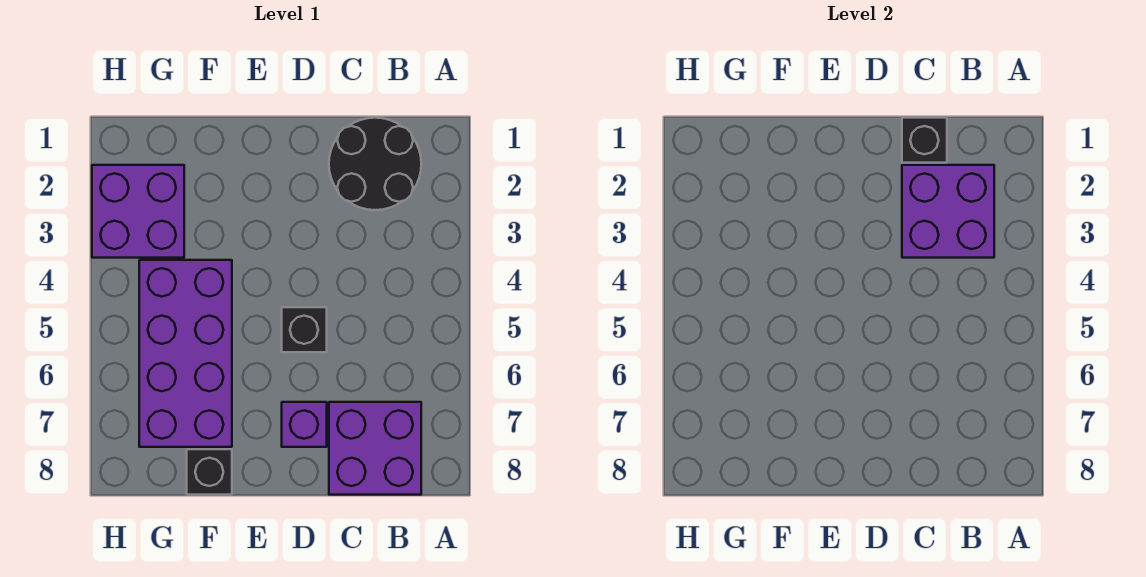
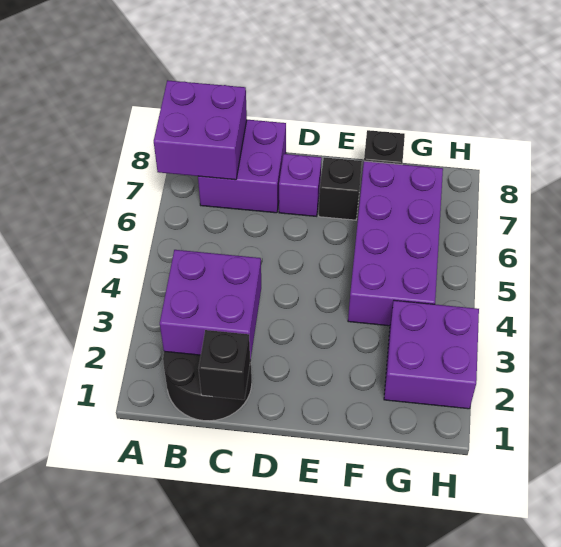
none -> purple 2x2 brick [154,80,247,180]
black 1x1 brick [282,307,327,352] -> black 1x1 brick moved to [319,157,362,220]

